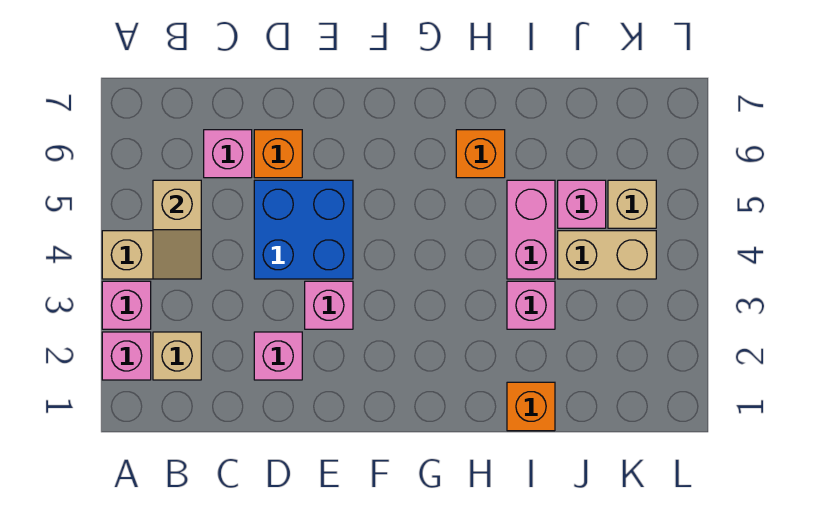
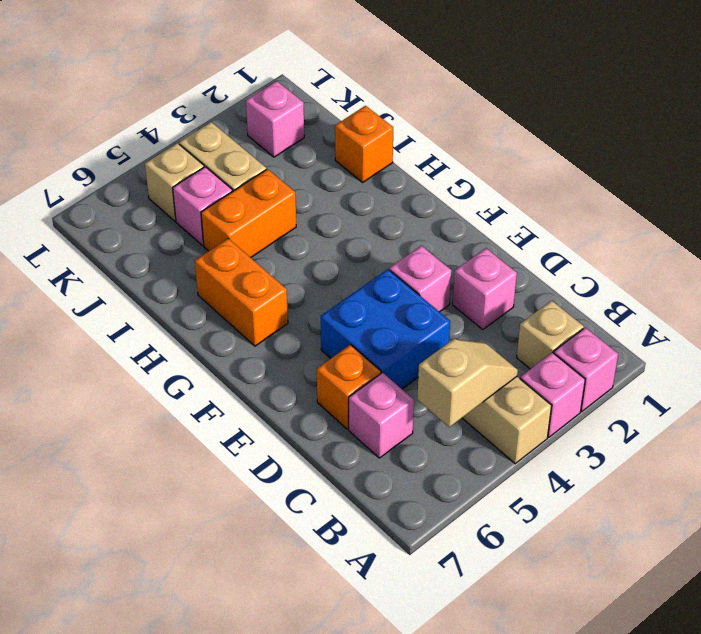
orange 1x1 brick [456,130,505,178] -> orange 1x2 brick [195,238,288,346]
pink 1x1 brick [507,281,555,329] -> pink 1x1 brick moved to [246,81,304,157]
pink 1x2 brick [507,180,555,279] -> orange 1x2 brick [201,169,296,258]

